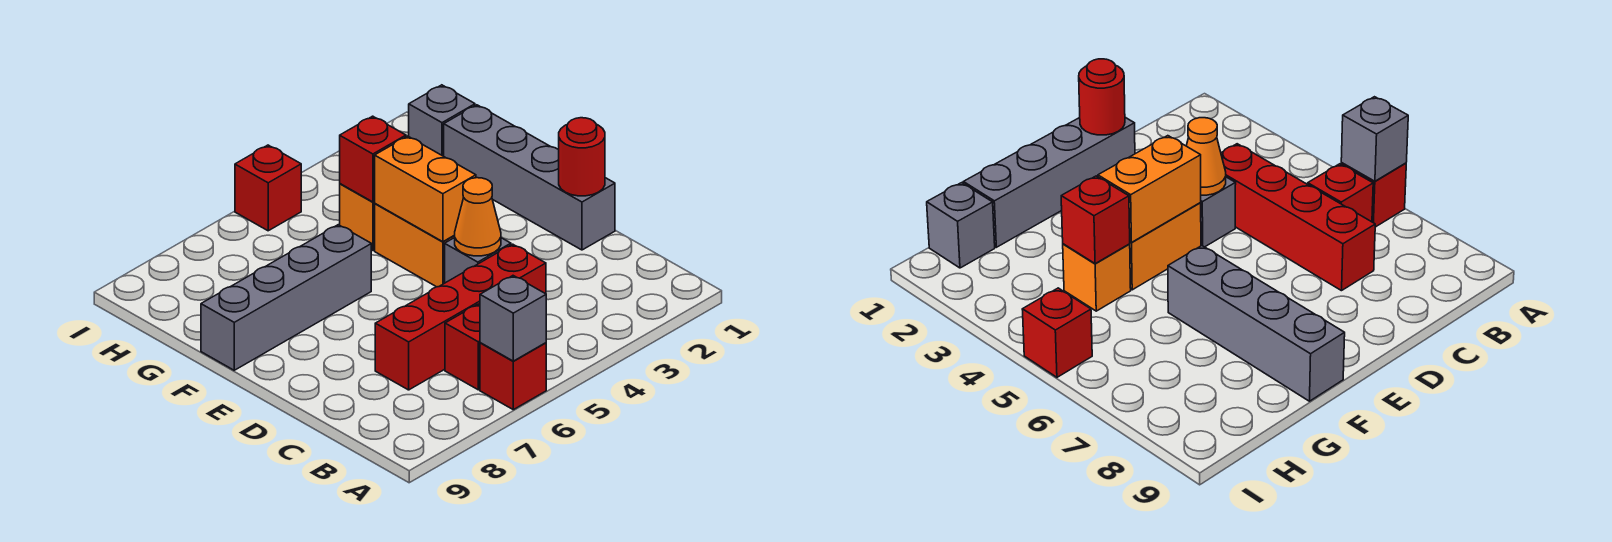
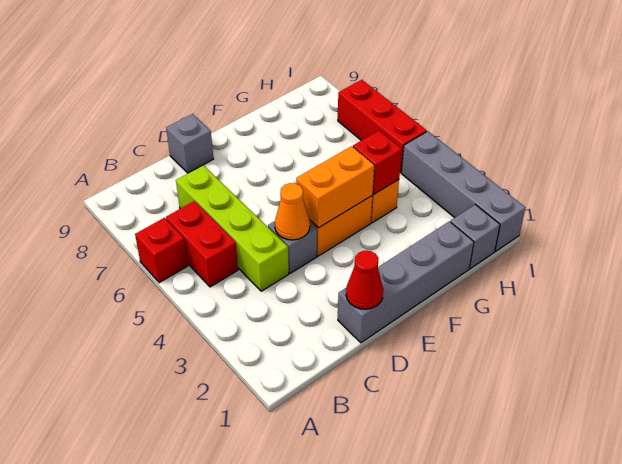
grey 1x1 brick [480,276,546,361] -> grey 1x1 brick moved to [166,114,214,173]
red 1x1 brick [445,304,480,390] -> red 1x2 brick [166,201,238,287]
red 1x4 brick [375,244,546,390] -> lime 1x4 brick [176,165,289,291]
red 1x1 round brick [559,118,605,196] -> red 1x1 cone [346,251,383,309]
grey 1x4 brick [201,225,371,370] -> grey 1x4 brick moved to [401,131,525,251]
red 1x1 brick [235,145,301,231] -> red 1x3 brick [338,80,427,172]

